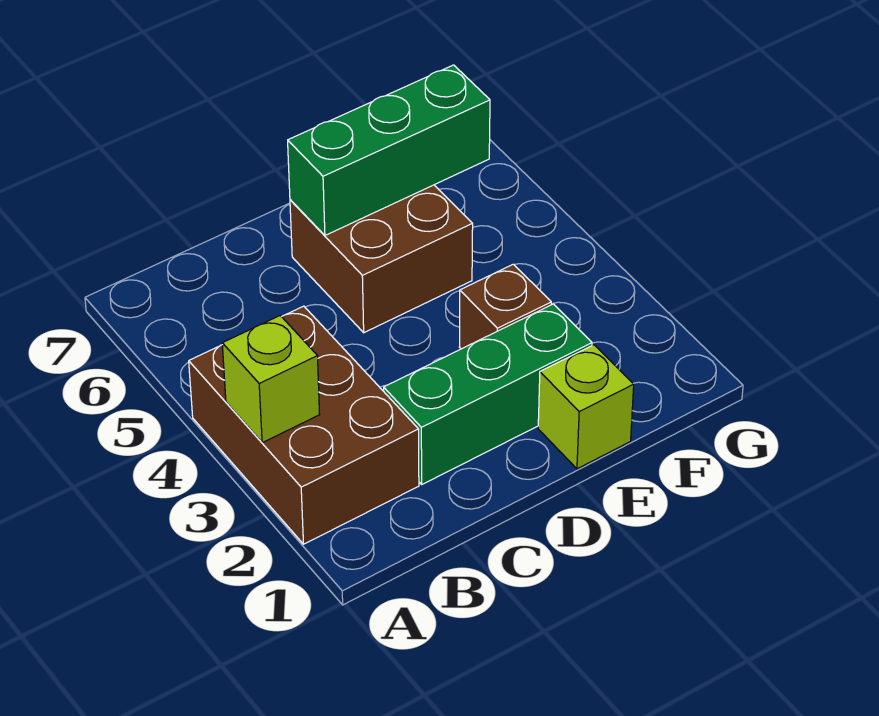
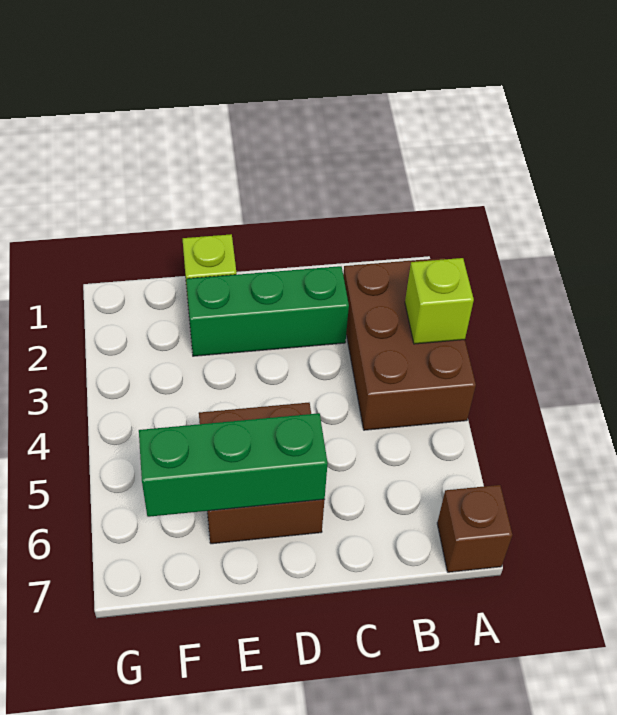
brown 1x1 brick [460,264,551,349] -> brown 1x1 brick moved to [437,485,512,572]

